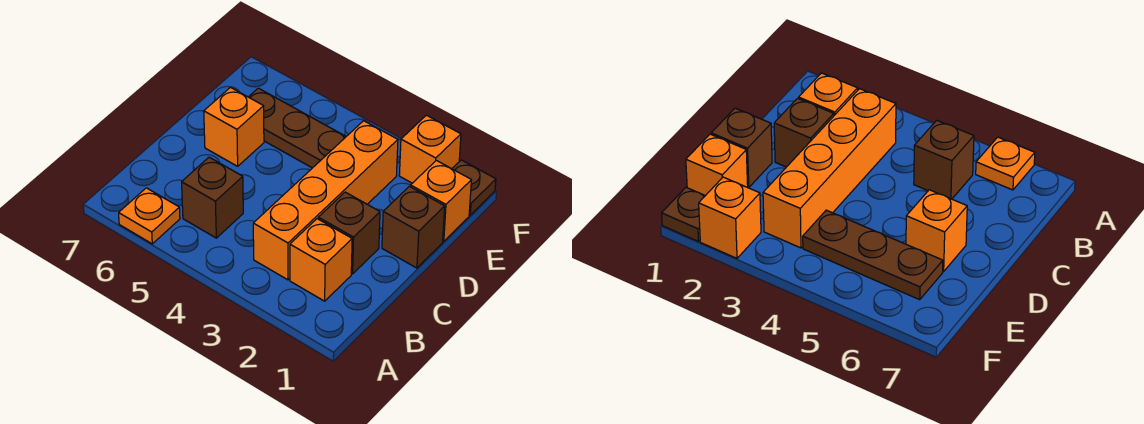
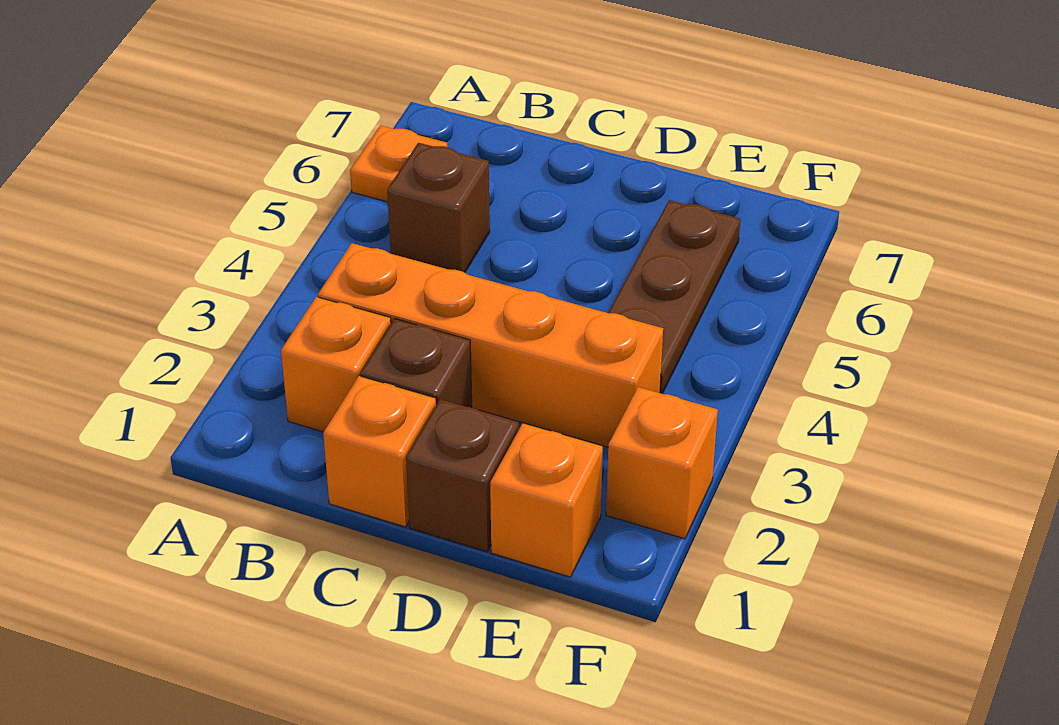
orange 1x1 brick [204,88,264,166] -> orange 1x1 brick moved to [323,376,436,527]
brown 1x1 plate [452,160,496,215] -> none

